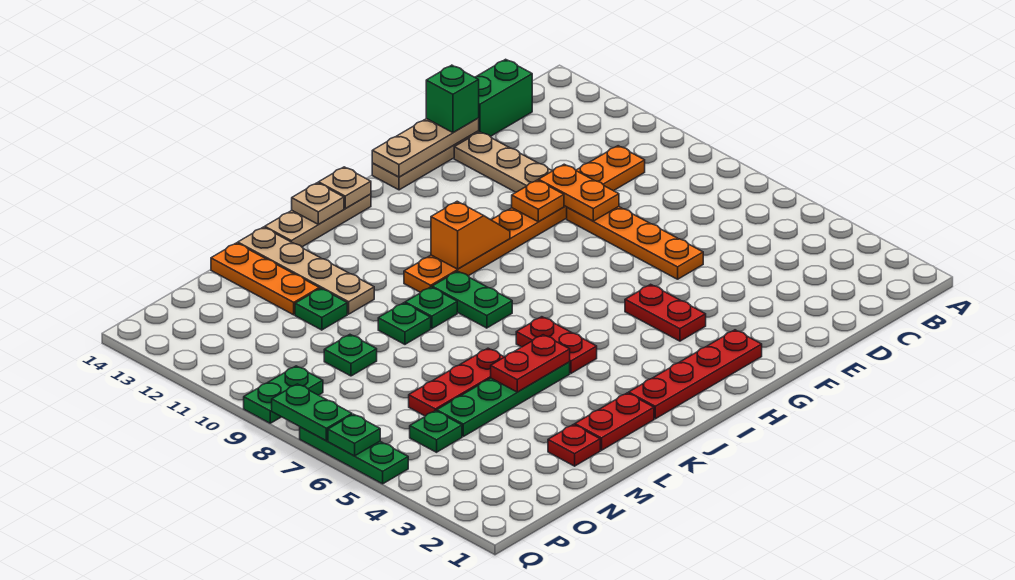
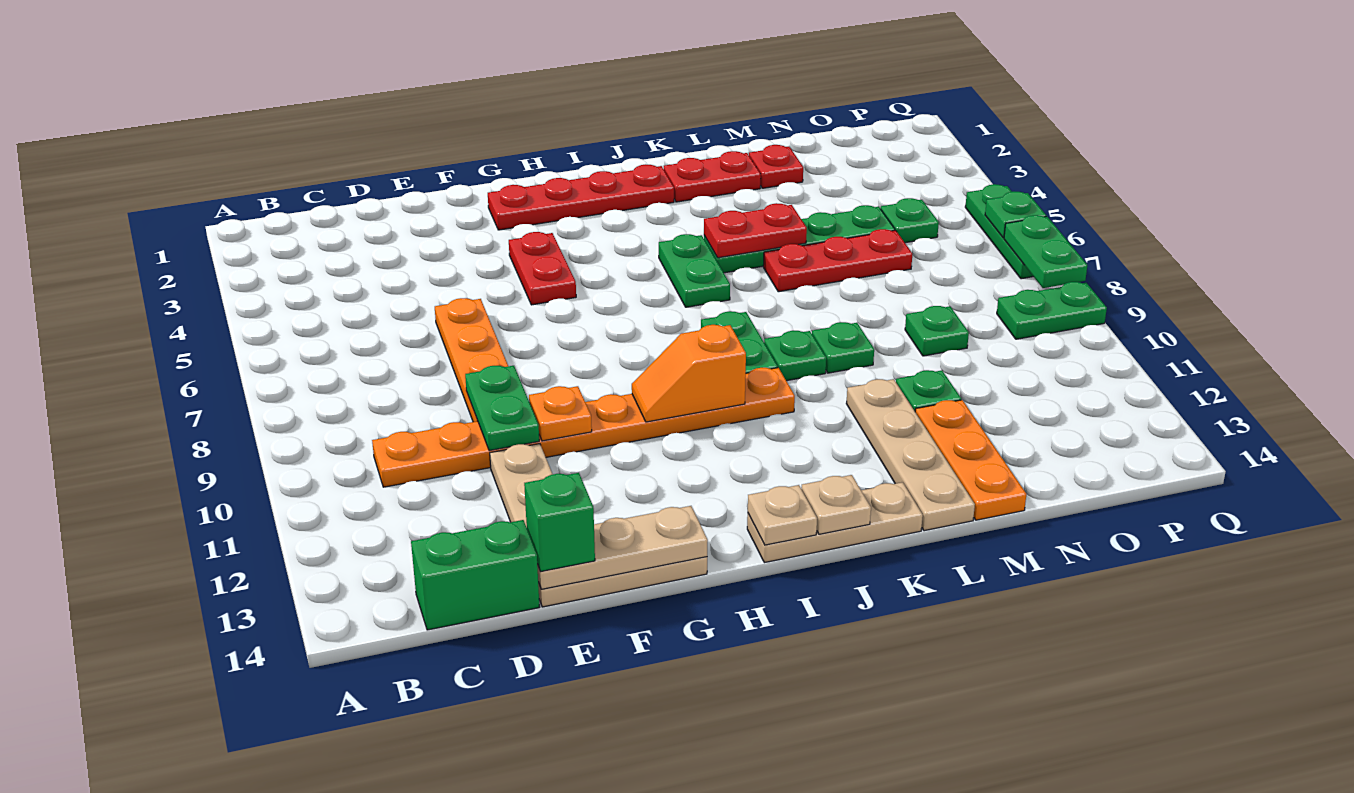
orange 1x2 plate [539,164,619,221] -> green 1x2 plate [465,366,539,451]
red 1x2 plate [516,317,597,373] -> green 1x2 plate [659,234,730,307]

